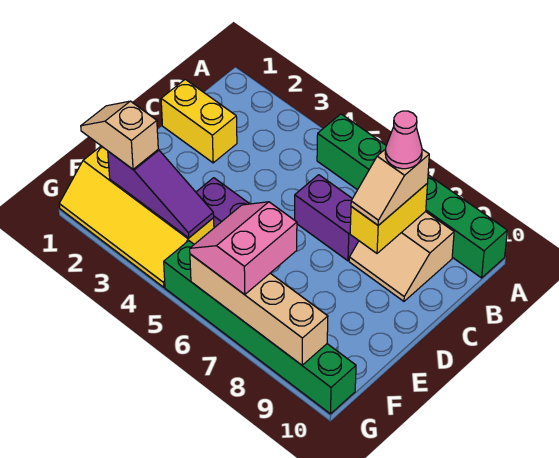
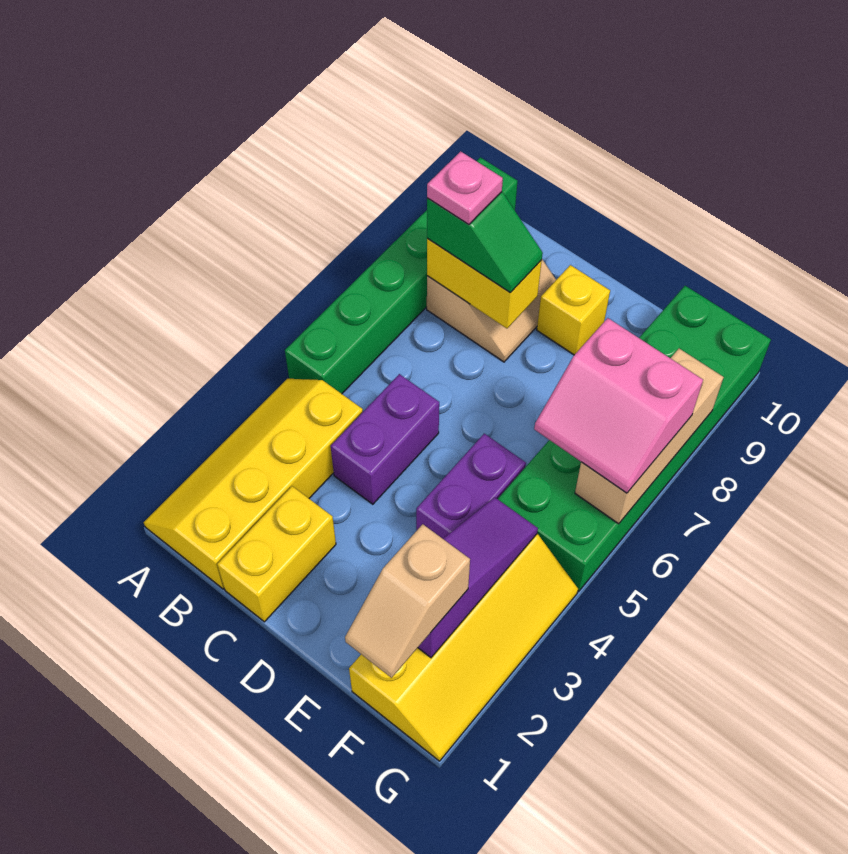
none -> yellow 2x4 slope [144,379,363,589]
tan 1x2 slope [351,149,429,225] -> green 1x2 slope [427,192,543,293]
pink 1x1 cone [385,111,422,169] -> pink 1x1 plate [427,151,503,224]
purple 1x2 brick [295,175,359,261] -> purple 1x2 brick moved to [331,374,439,504]
none -> yellow 1x1 brick [537,265,610,355]
green 1x6 brick [164,241,356,414] -> green 2x6 brick [498,286,771,592]
tan 1x4 brick [190,254,328,365] -> tan 1x3 brick [575,349,724,524]

